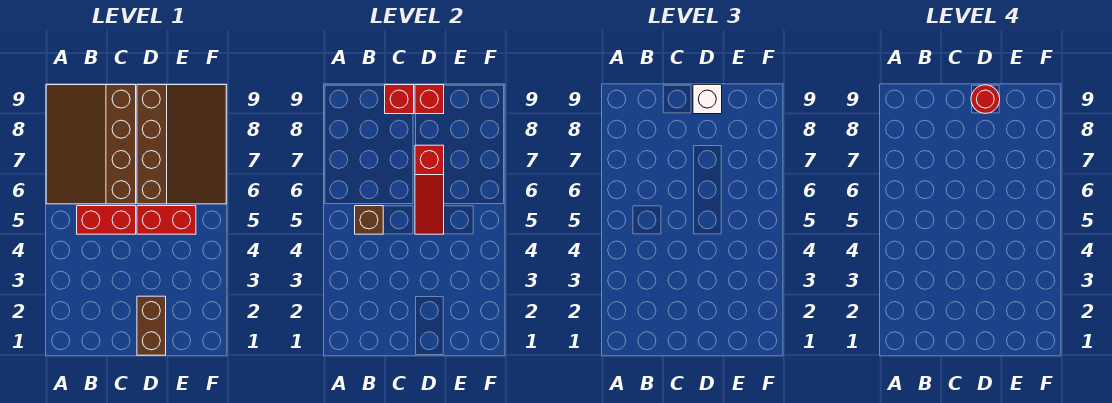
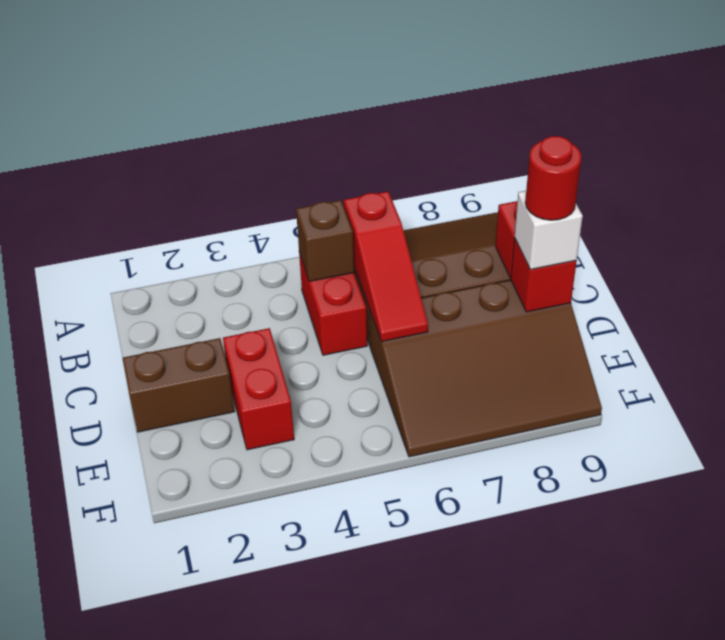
red 1x2 brick [137,206,196,234] -> red 1x2 brick moved to [223,328,294,450]
red 1x3 slope [415,145,444,234] -> red 1x3 slope turned to [344,191,428,341]

